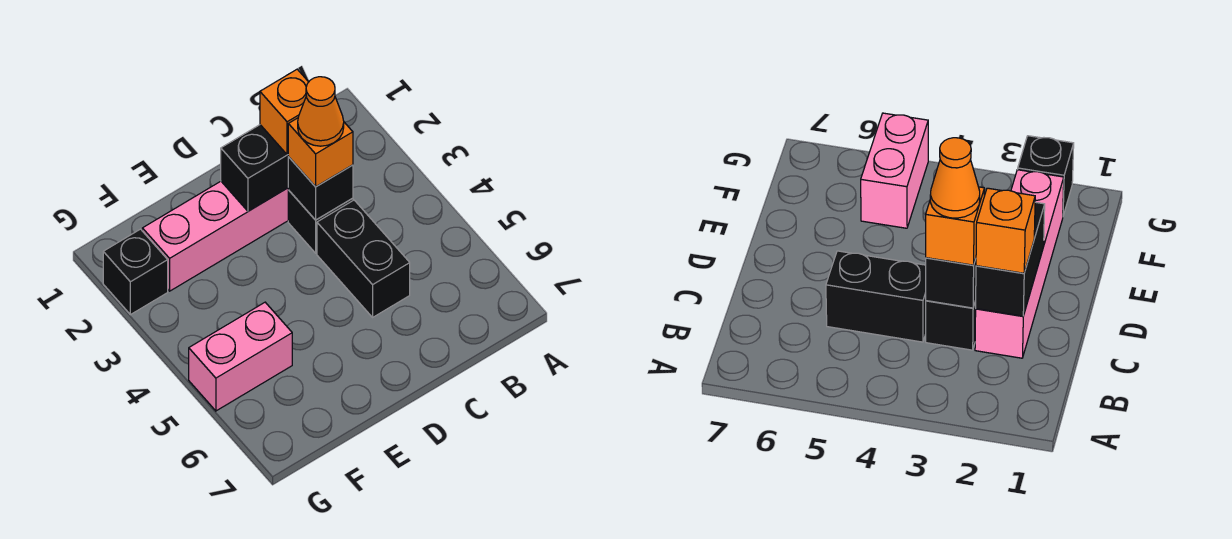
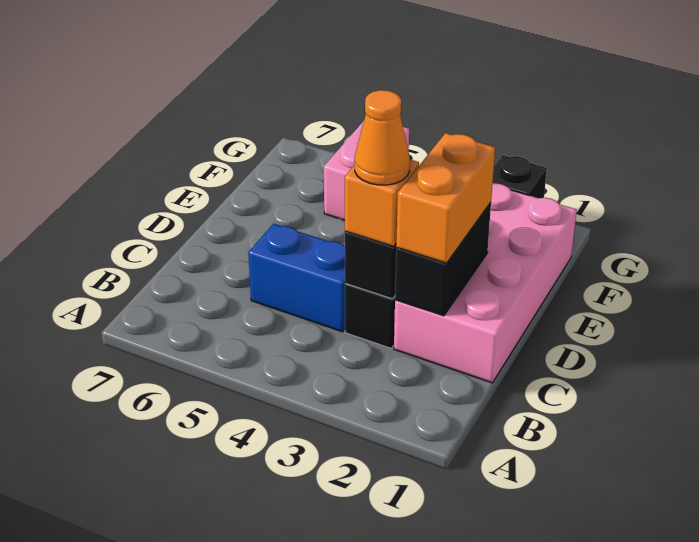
pink 1x4 brick [142,181,288,291] -> pink 2x4 brick [394,184,577,383]
orange 1x1 brick [260,69,308,155] -> orange 1x2 brick [396,133,495,263]
black 1x2 brick [317,200,410,317] -> blue 1x2 brick [248,224,345,332]

